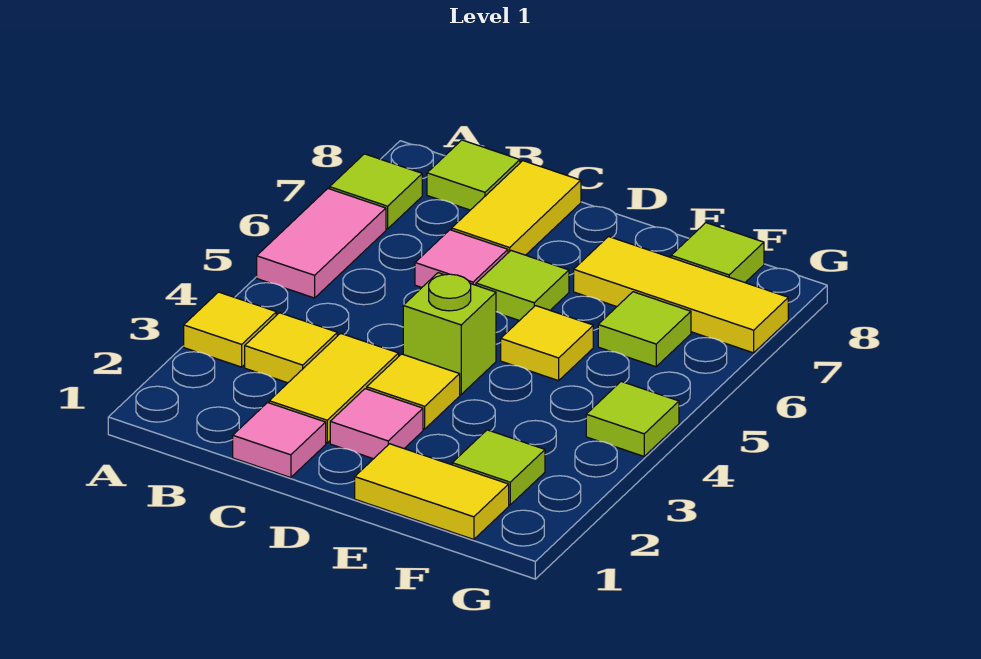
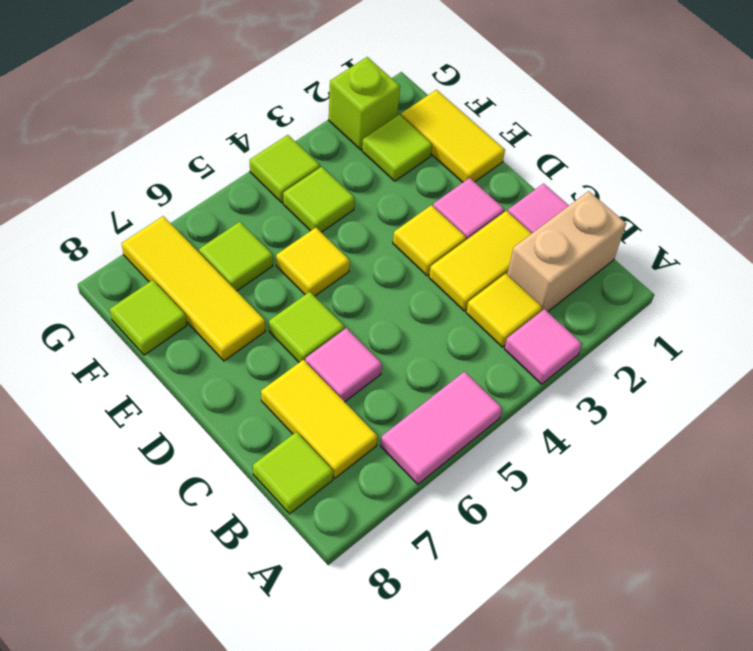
yellow 1x1 tile [184,292,276,367] -> pink 1x1 tile [504,309,582,384]
lime 1x1 tile [330,154,422,229] -> lime 1x1 tile moved to [283,167,355,232]
none -> tan 1x2 brick [507,191,626,312]
yellow 1x2 tile [452,161,581,255] -> yellow 1x2 tile turned to [261,360,378,478]
lime 1x1 brick [403,273,496,394] -> lime 1x1 brick moved to [329,57,400,150]

